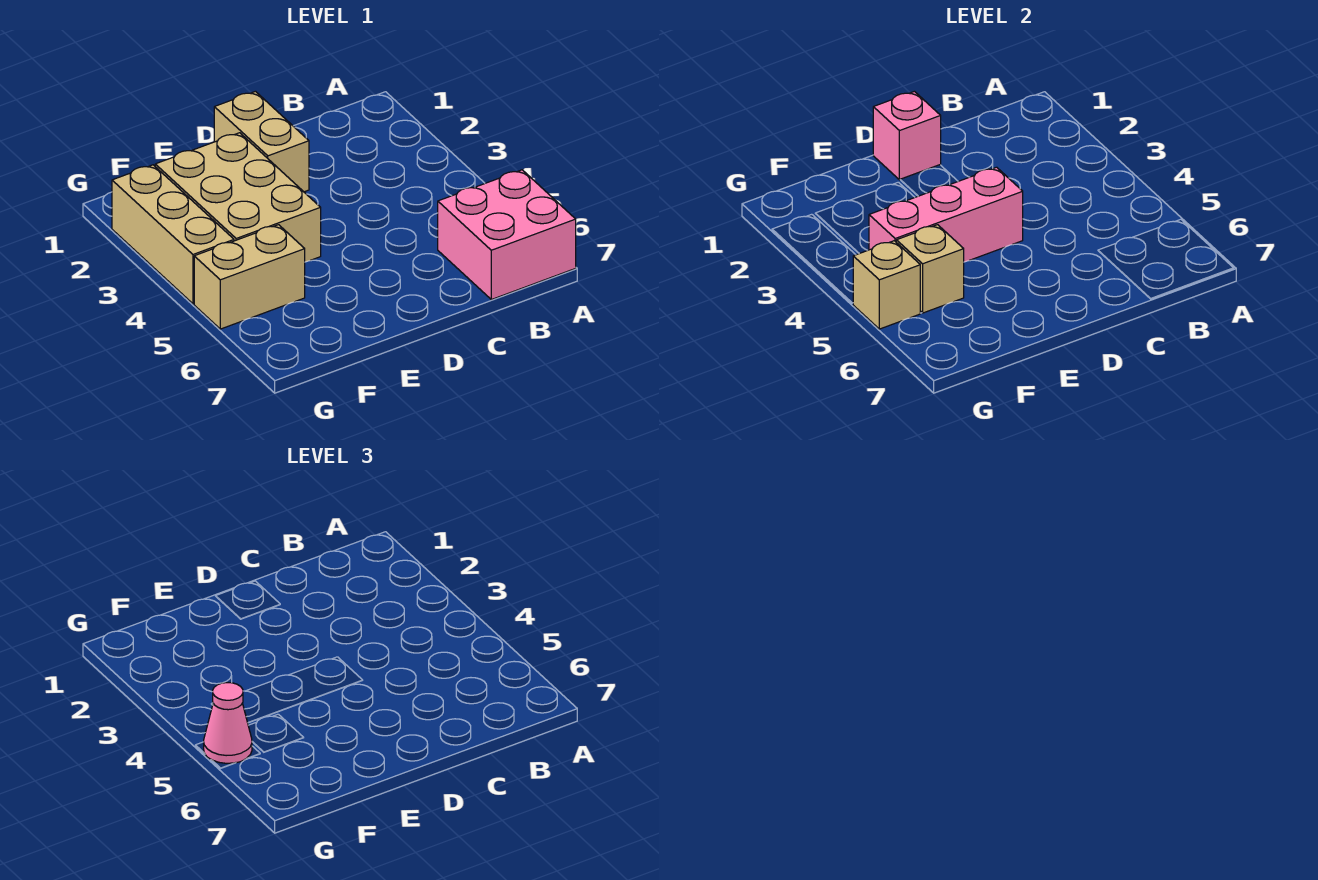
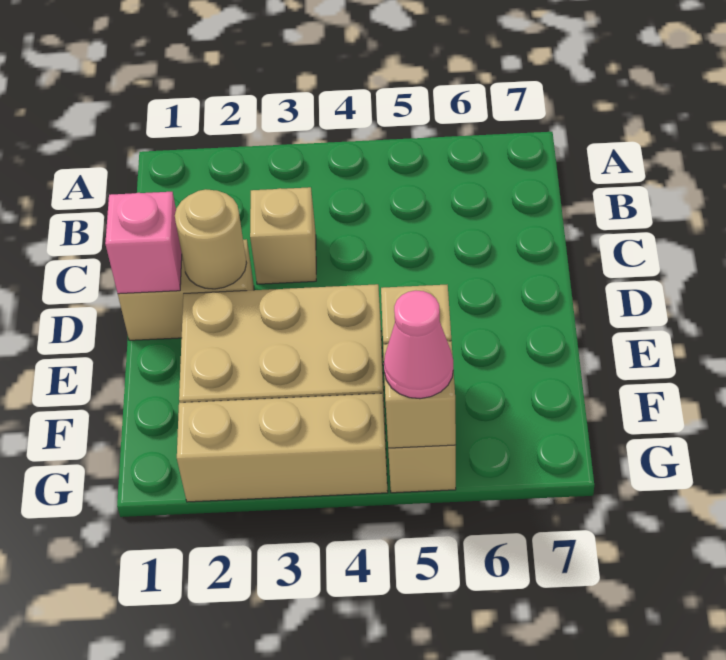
pink 2x2 brick [438,170,576,300] -> none
none -> tan 1x1 brick [250,187,316,284]
none -> tan 1x1 round brick [175,189,247,289]
pink 1x3 brick [869,167,1023,262] -> none

